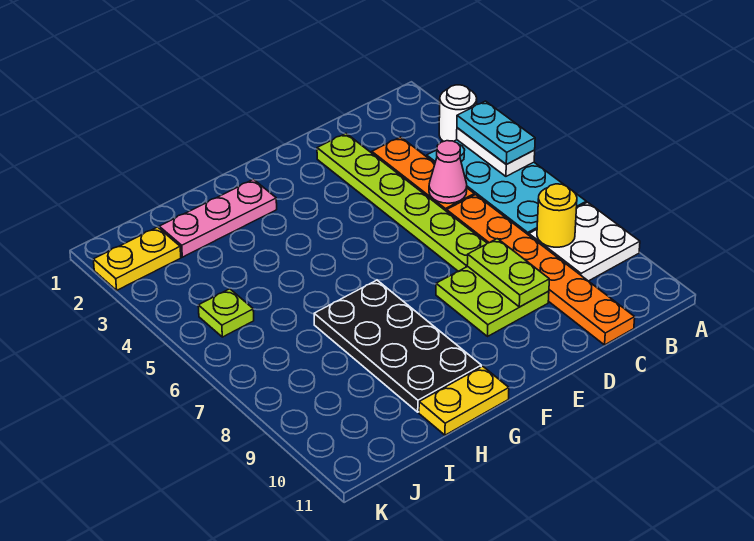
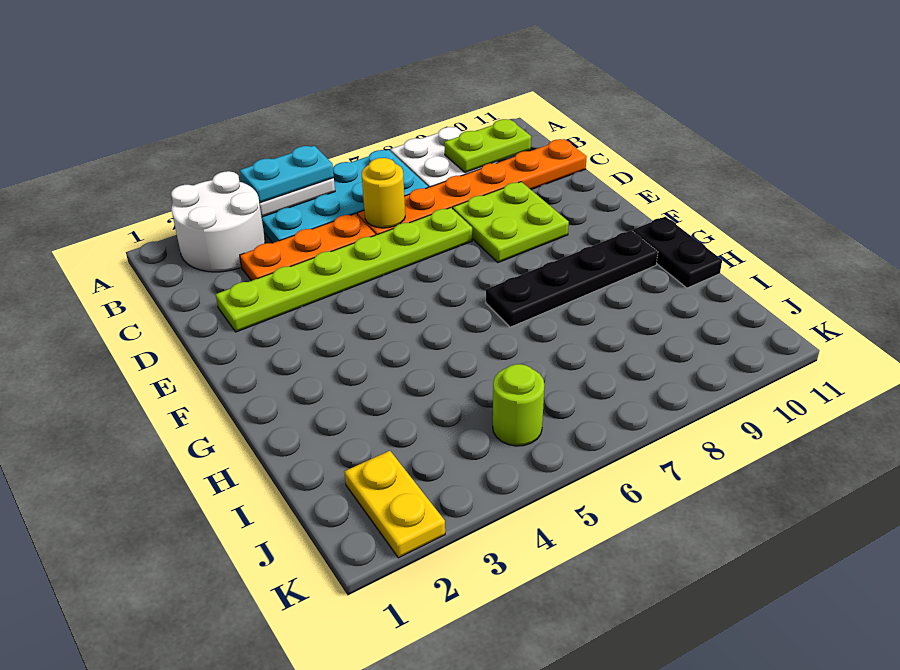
white 1x1 round brick [439,85,477,142] -> white 2x2 round brick [171,171,265,272]
yellow 1x1 round brick [537,184,577,247] -> yellow 1x1 round brick moved to [362,158,405,228]
pink 1x1 cone [429,141,467,203] -> none
lime 1x2 plate [467,239,549,307] -> lime 1x2 plate moved to [444,119,531,173]
pink 1x3 plate [159,179,277,257] -> none
black 2x4 plate [314,280,481,412] -> black 1x4 plate [486,230,658,327]
yellow 1x2 plate [419,366,509,435] -> black 1x2 plate [633,217,722,288]
lime 1x1 plate [198,289,254,337] -> lime 1x1 round brick [493,364,545,446]

